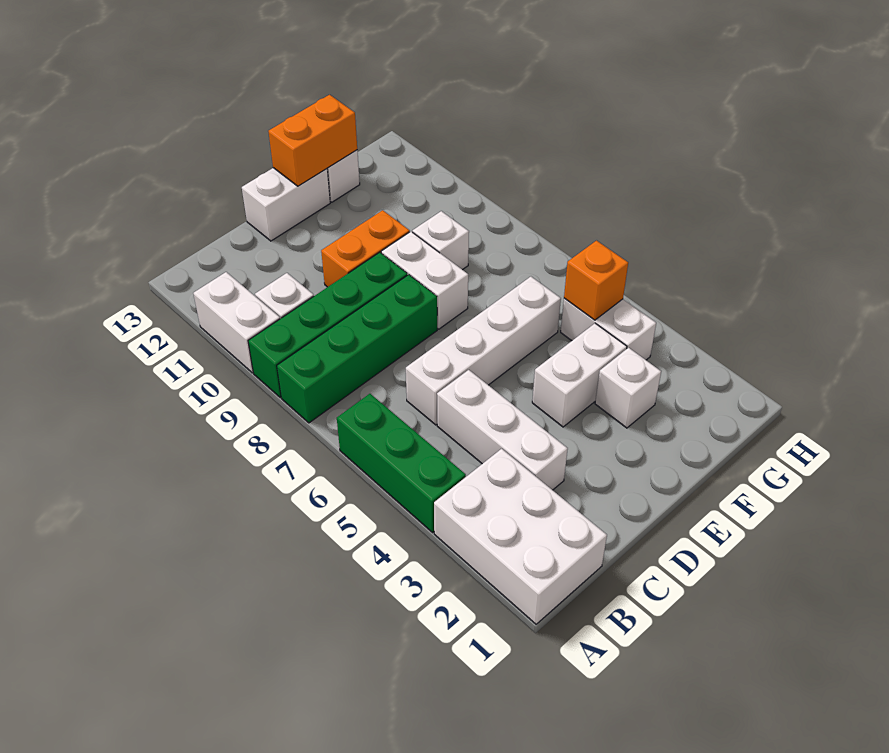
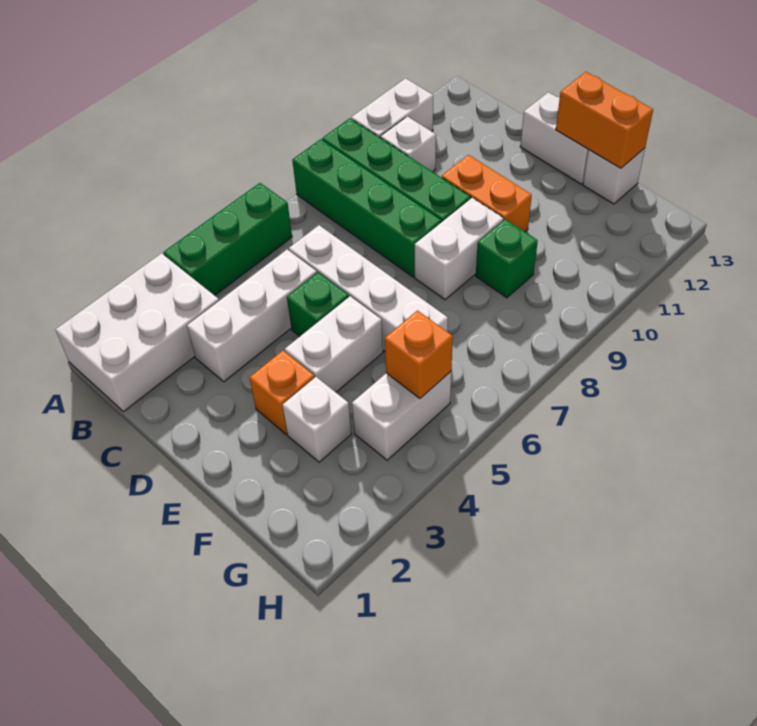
none -> green 1x1 brick [287,273,349,336]
none -> orange 1x1 brick [249,351,315,435]
white 1x2 brick [532,323,627,427] -> white 1x2 brick turned to [285,296,383,392]
white 1x1 brick [412,211,469,270] -> green 1x1 brick [476,219,538,298]

